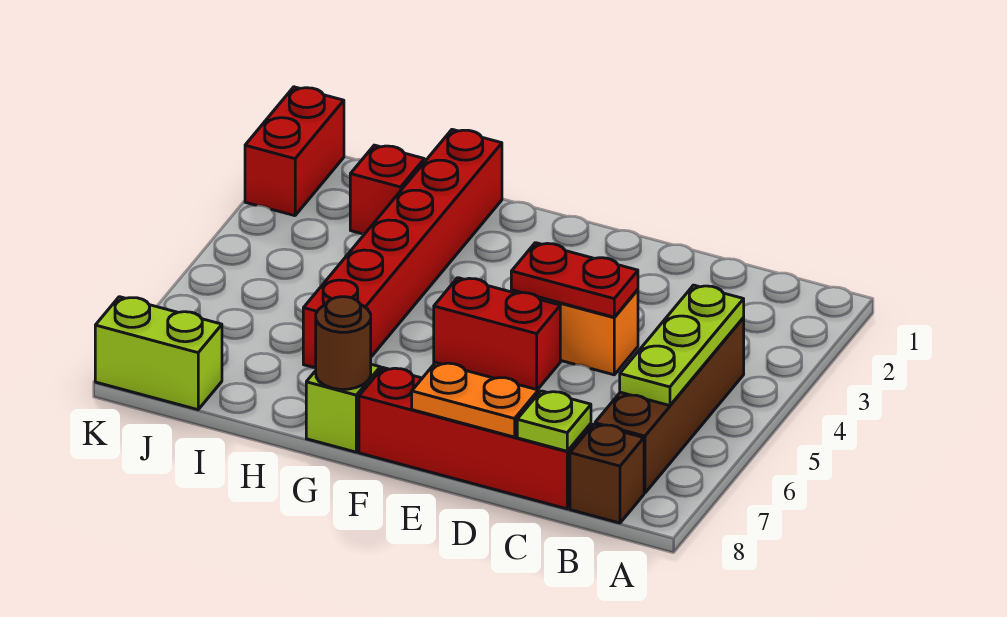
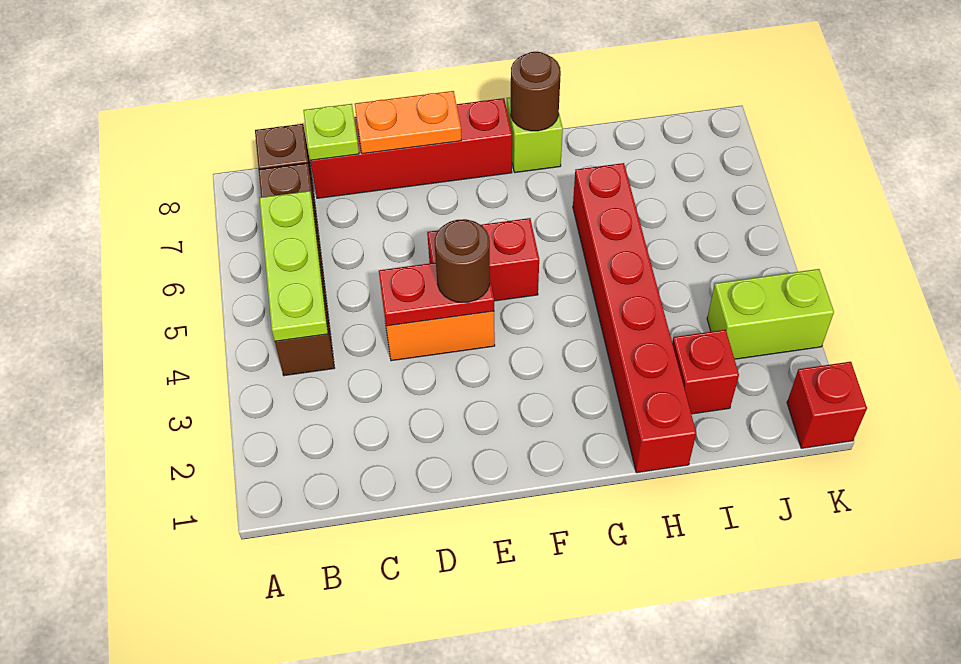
none -> brown 1x1 round brick [435,219,490,302]
lime 1x2 brick [95,297,222,410] -> lime 1x2 brick moved to [707,269,834,359]
red 1x2 brick [245,87,344,216] -> red 1x1 brick [787,362,867,448]

